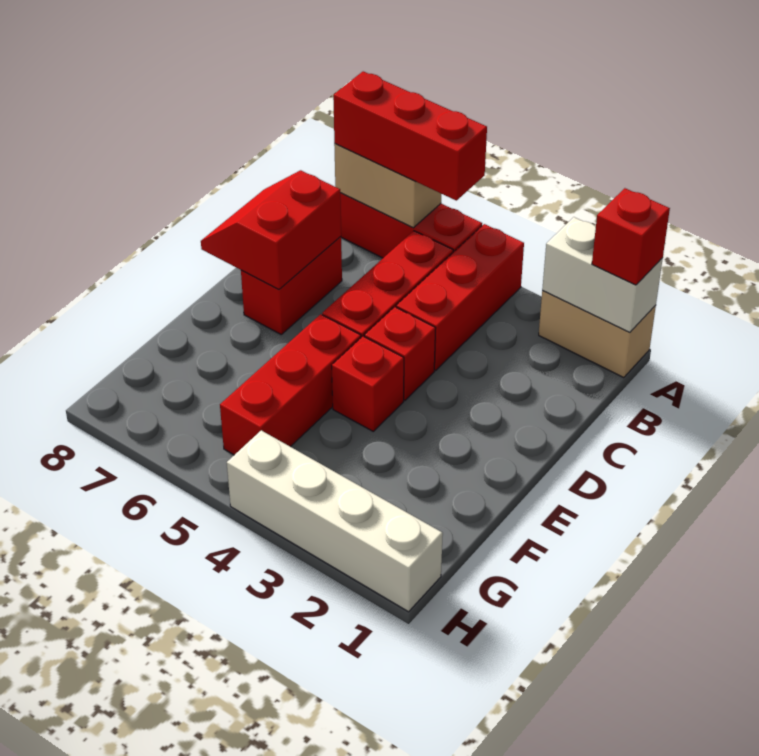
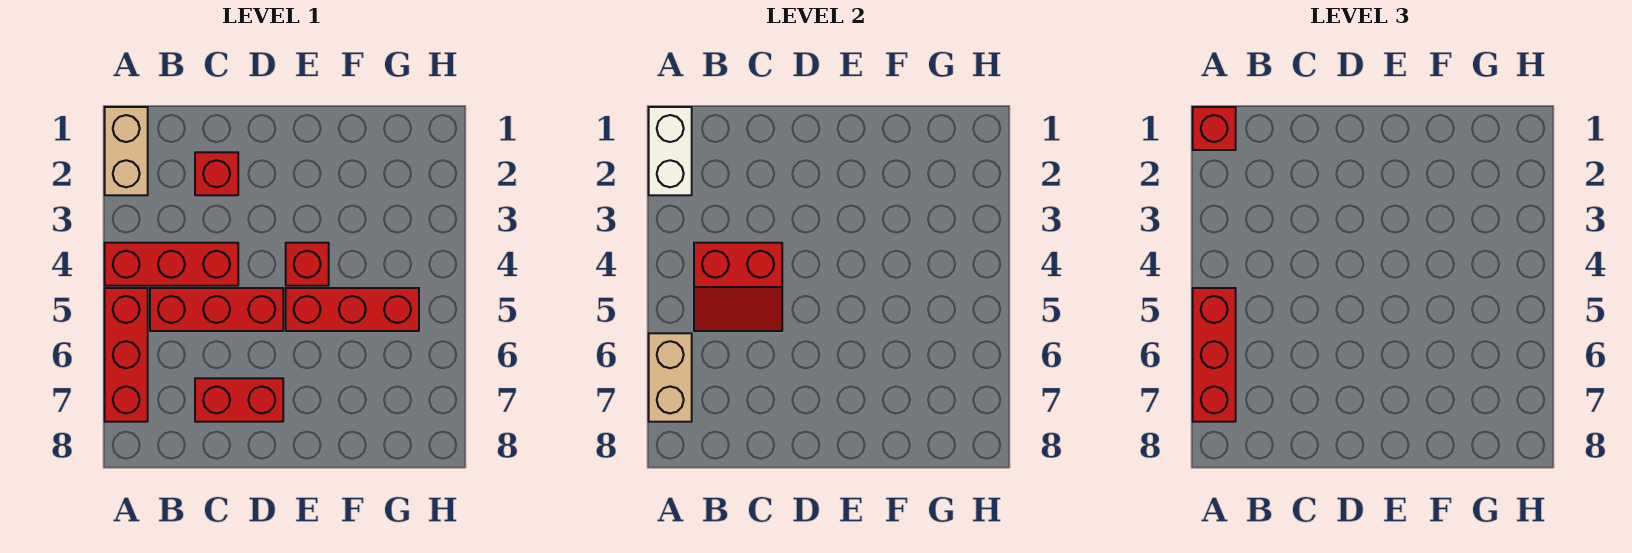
red 2x2 slope [201,170,341,289] -> red 2x2 slope moved to [694,243,782,331]
red 1x1 brick [364,307,436,400] -> red 1x1 brick moved to [195,152,238,195]
white 1x4 brick [227,430,443,612] -> none

